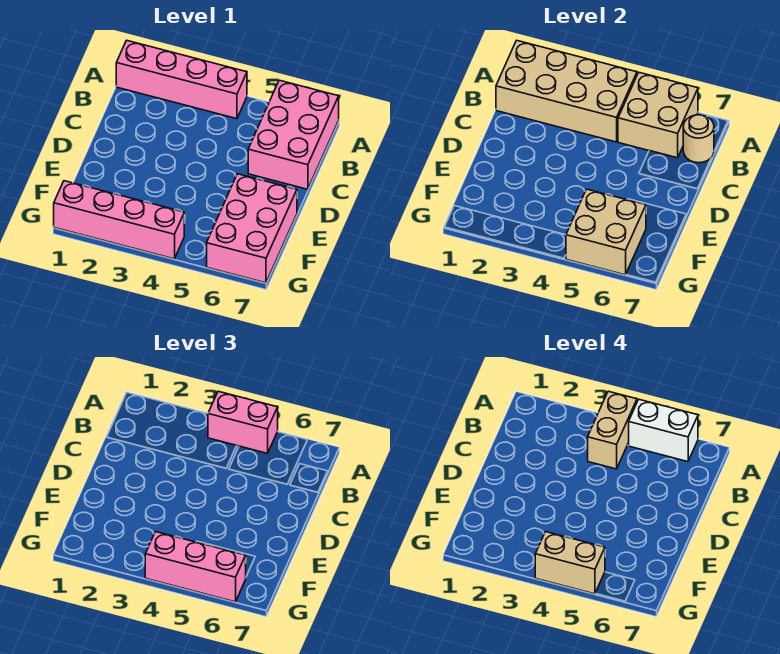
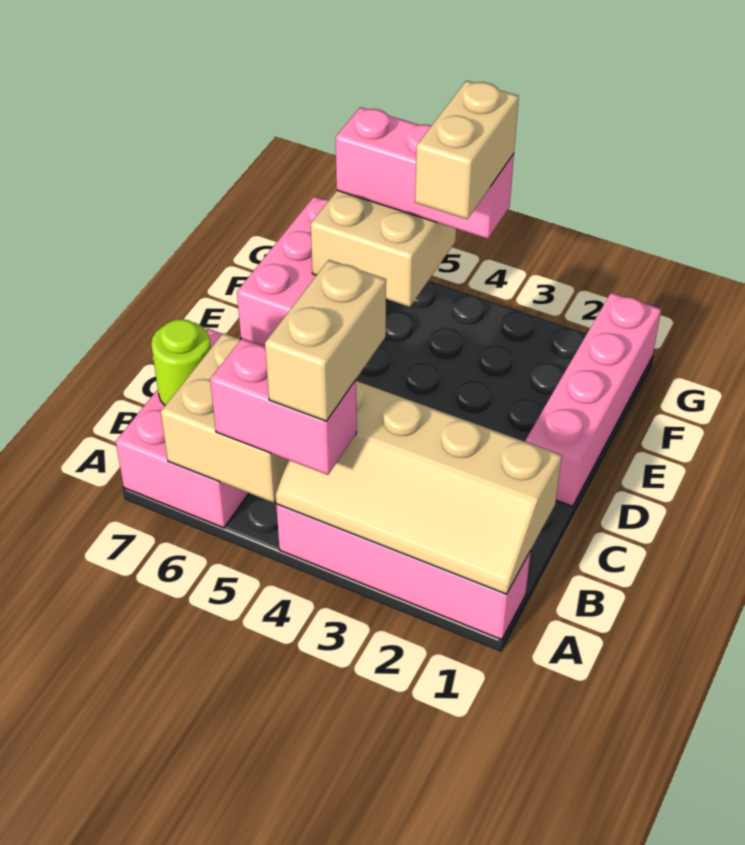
tan 2x4 brick [496,40,637,142] -> tan 2x4 slope [276,381,562,594]
white 1x2 brick [629,400,698,462] -> none
tan 1x1 round brick [683,115,714,163] -> lime 1x1 round brick [151,319,211,405]
pink 1x4 brick [54,181,184,259] -> pink 1x4 brick turned to [525,293,661,506]
tan 1x2 brick [535,532,605,594] -> tan 1x2 brick turned to [415,81,519,219]

